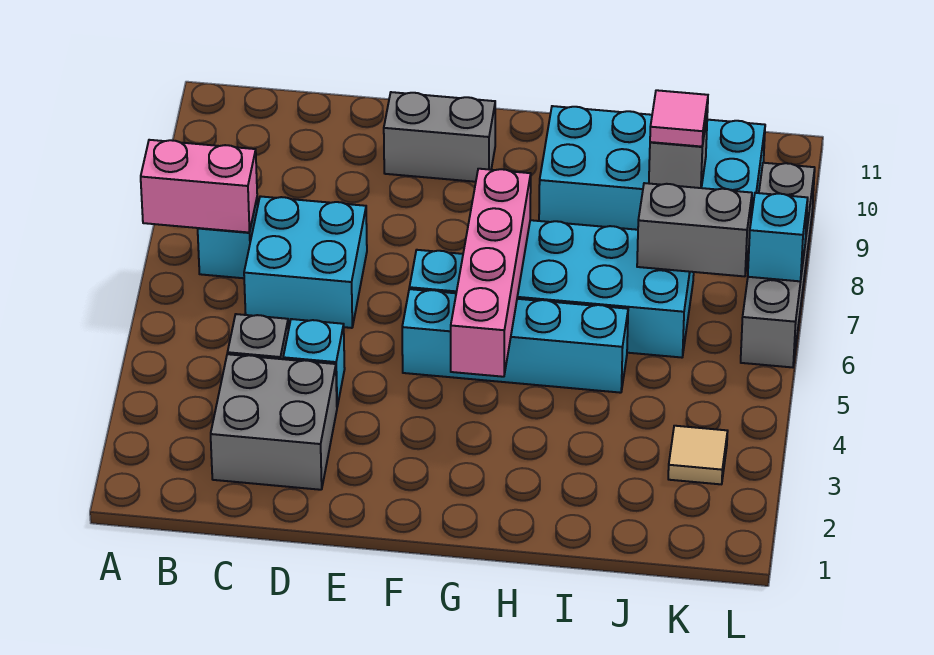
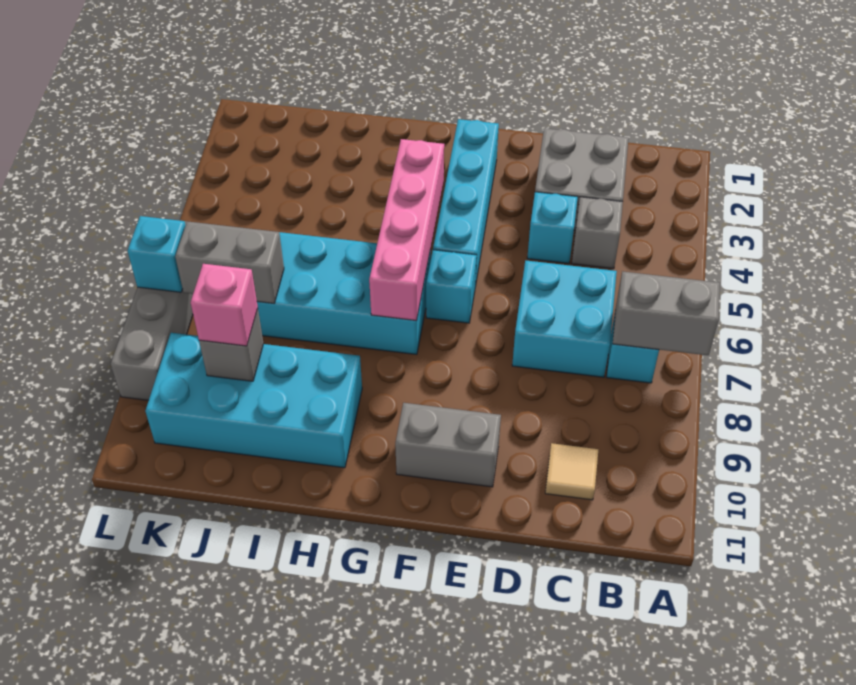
pink 1x2 brick [141,140,257,233] -> grey 1x2 brick [613,271,720,355]
cyan 1x4 brick [402,289,628,393] -> cyan 1x4 brick turned to [433,119,499,287]
pink 1x1 tile [650,90,708,147] -> pink 1x1 brick [191,264,258,346]
tan 1x1 tile [668,426,728,484] -> tan 1x1 tile moved to [545,443,598,500]

